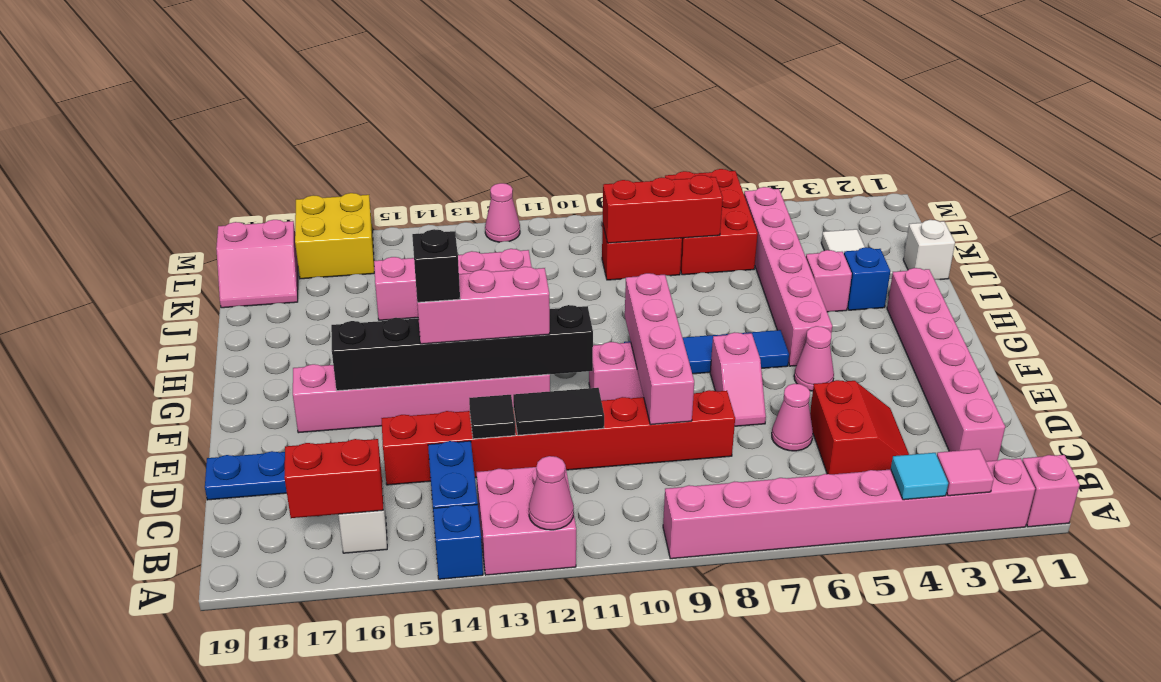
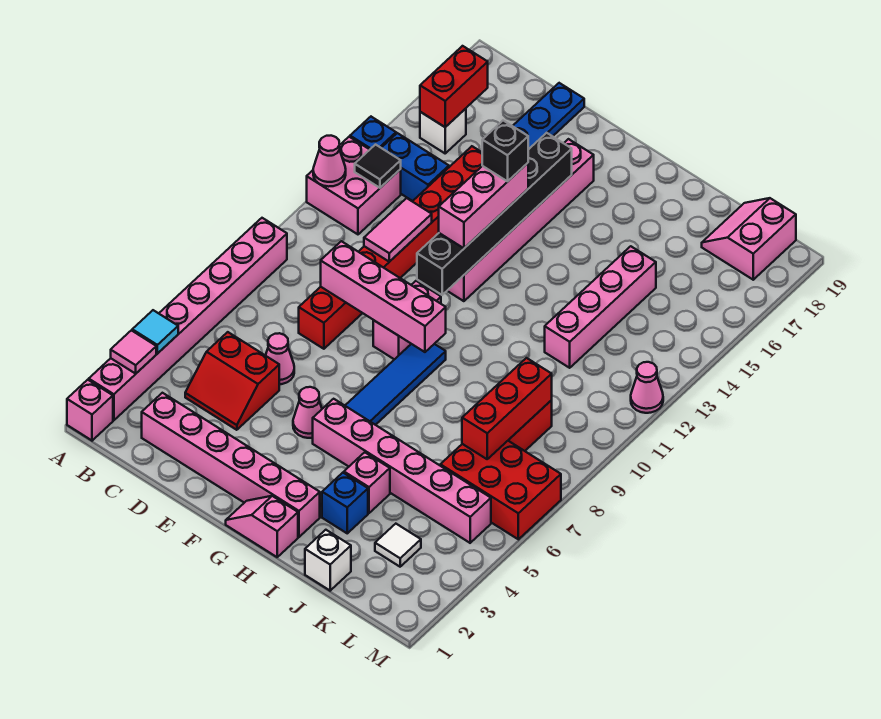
black 1x2 tile [513,388,604,435] -> pink 1x2 tile [364,198,432,262]
black 1x1 tile [469,395,515,439] -> black 1x1 tile moved to [355,145,401,188]
pink 1x2 slope [710,332,766,426] -> pink 1x2 slope moved to [226,496,298,557]
yellow 2x2 brick [295,193,374,279] -> none

